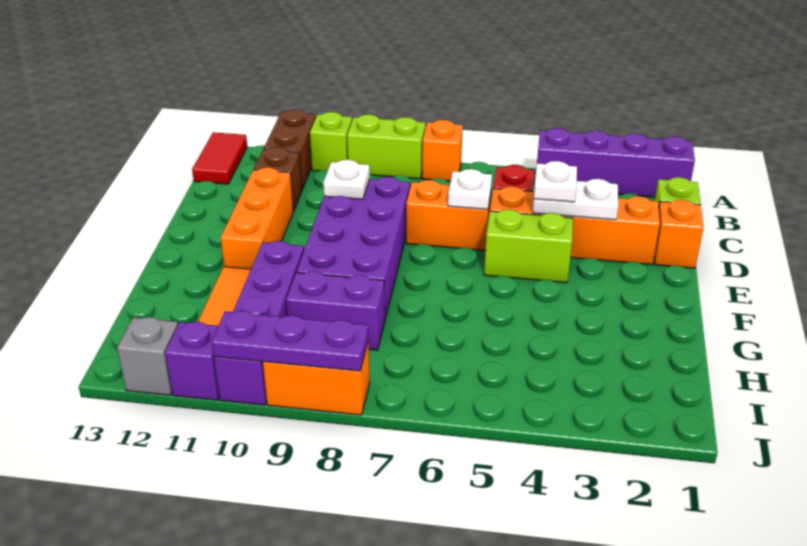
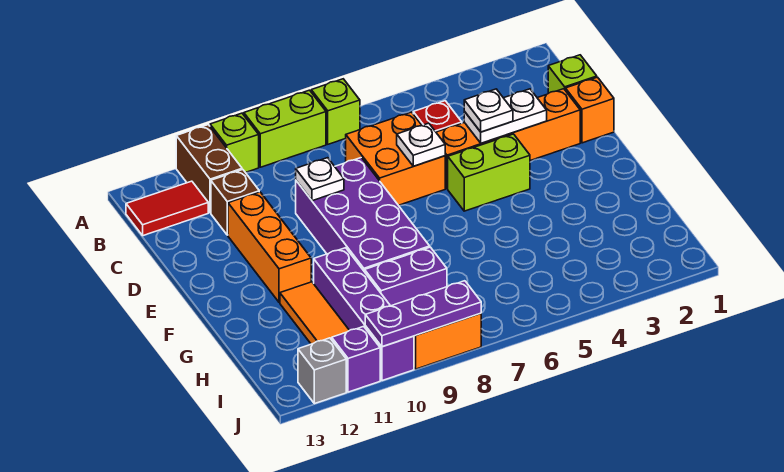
purple 1x4 brick [537,128,695,197] -> none
orange 1x1 brick [422,120,463,181] -> lime 1x1 brick [311,79,360,144]
red 1x2 tile [192,132,247,184] -> red 1x2 tile turned to [126,181,208,236]
orange 1x2 brick [406,180,491,250] -> orange 2x2 brick [346,112,445,205]

